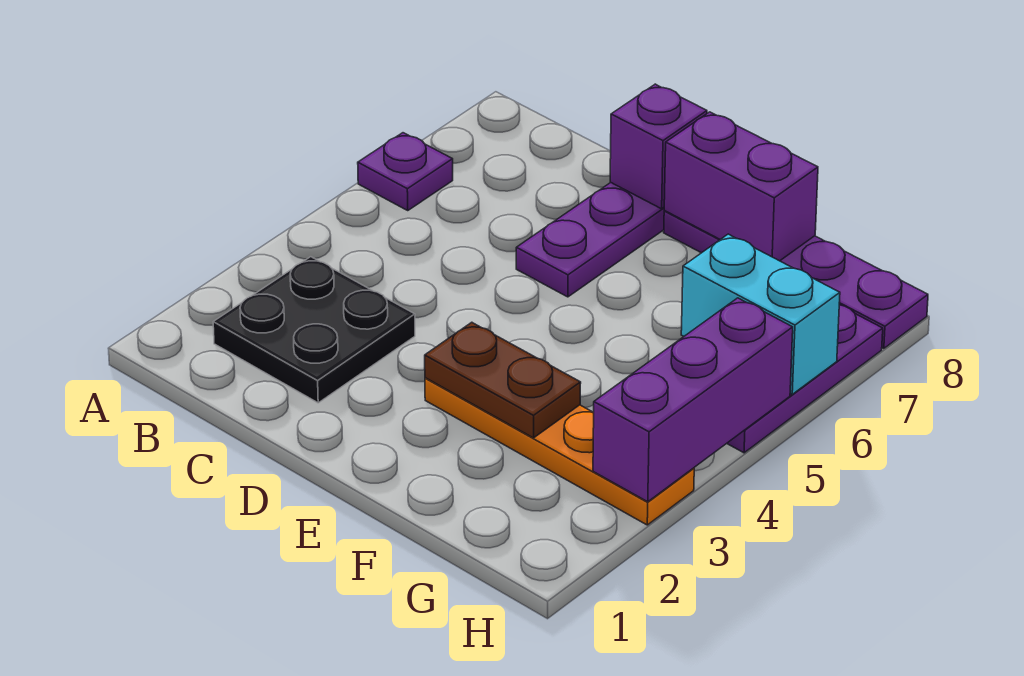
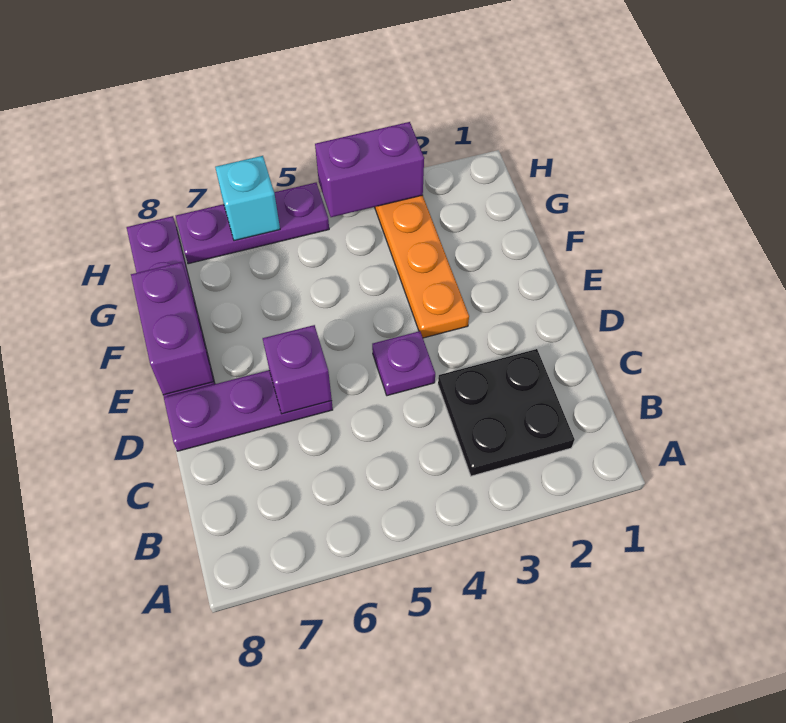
purple 1x1 plate [358,133,453,210] -> purple 1x1 plate moved to [372,331,435,396]
purple 1x1 brick [610,84,707,209] -> purple 1x1 brick moved to [263,325,332,414]
brown 1x2 plate [425,322,581,438] -> none
cyan 1x2 brick [681,234,840,394] -> cyan 1x1 brick [215,156,280,241]
purple 1x3 brick [593,298,793,502] -> purple 1x2 brick [315,122,424,217]

